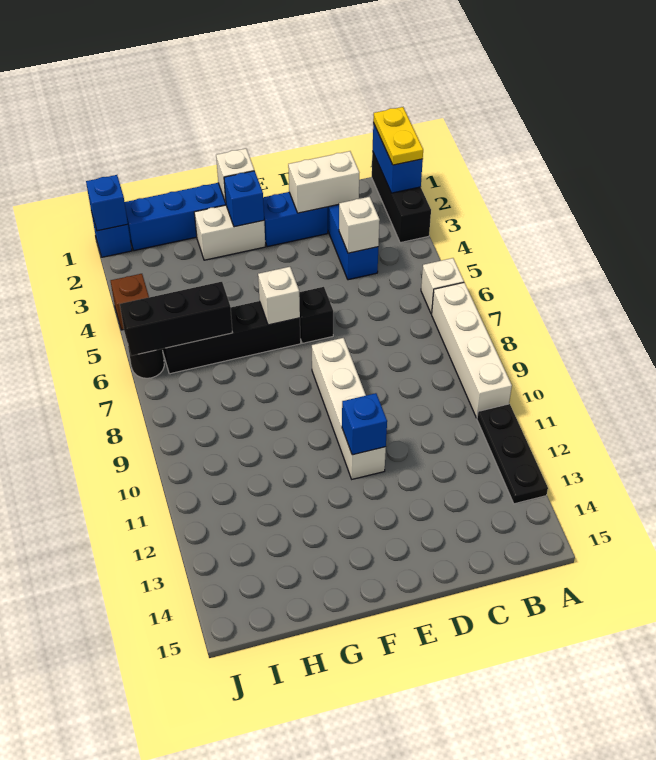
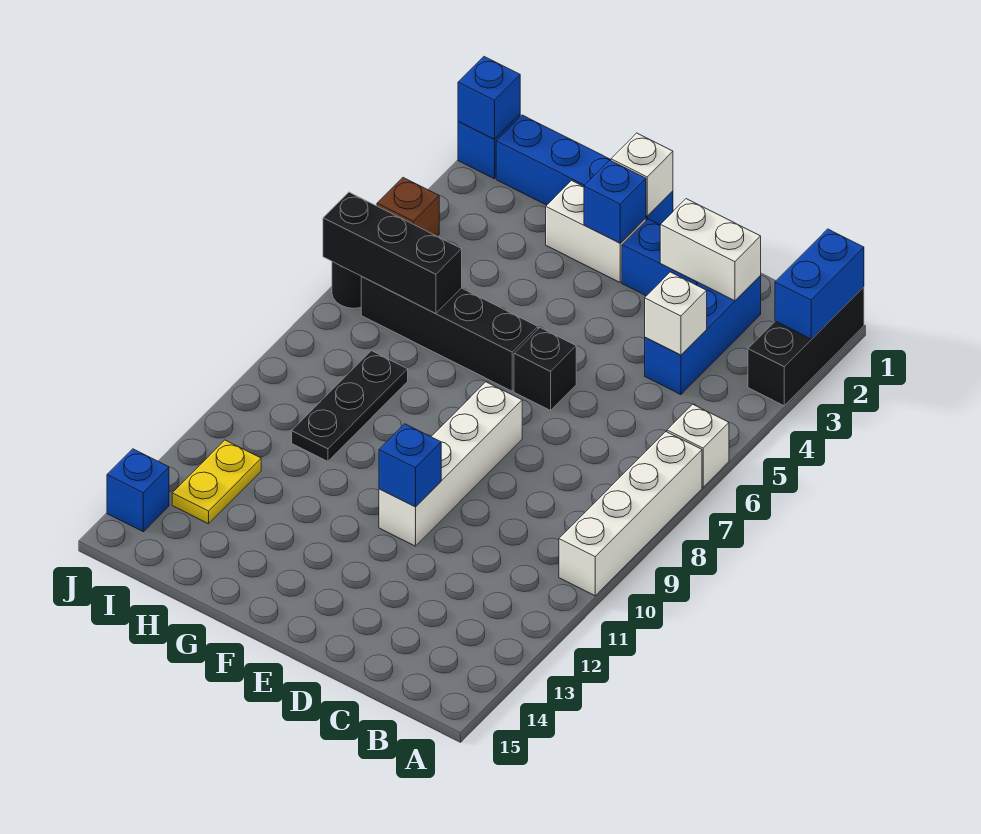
yellow 1x2 plate [373,107,423,165] -> yellow 1x2 plate moved to [172,440,261,524]
black 1x3 plate [477,404,548,504] -> black 1x3 plate moved to [292,351,408,462]
white 1x1 brick [258,267,300,325] -> none
none -> blue 1x1 brick [107,449,169,532]

